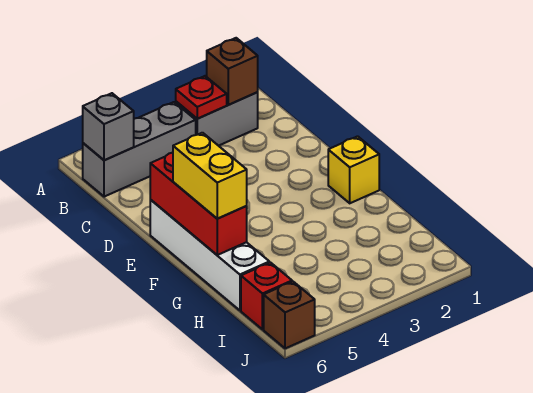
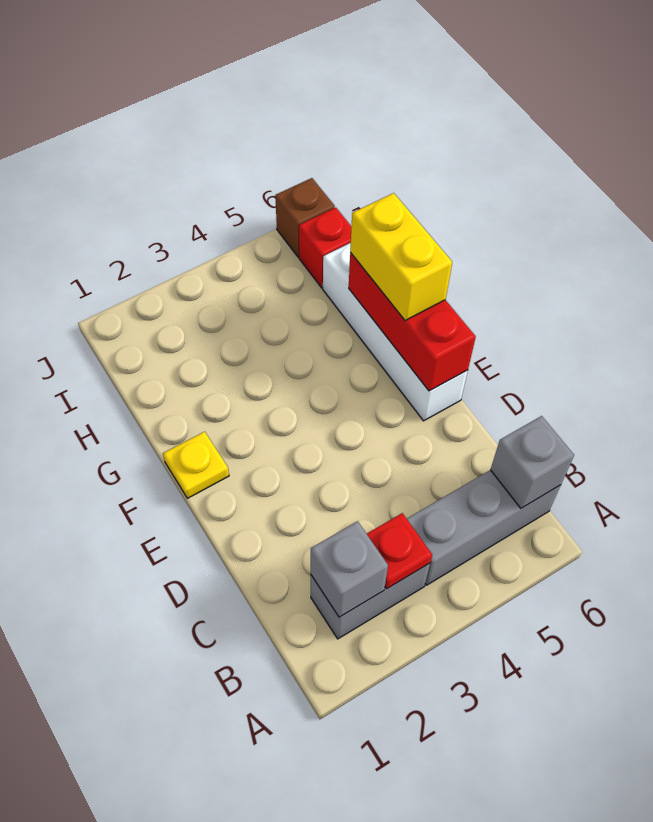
brown 1x1 brick [207,38,258,105] -> grey 1x1 brick [311,521,388,617]
yellow 1x1 brick [328,136,379,203] -> yellow 1x1 plate [163,432,229,498]

